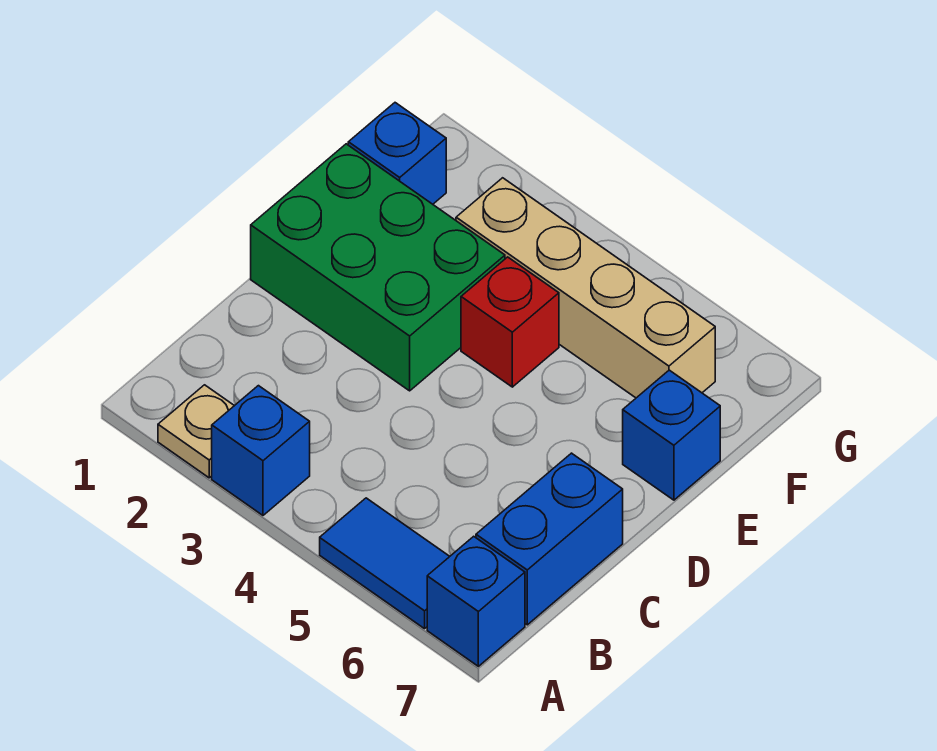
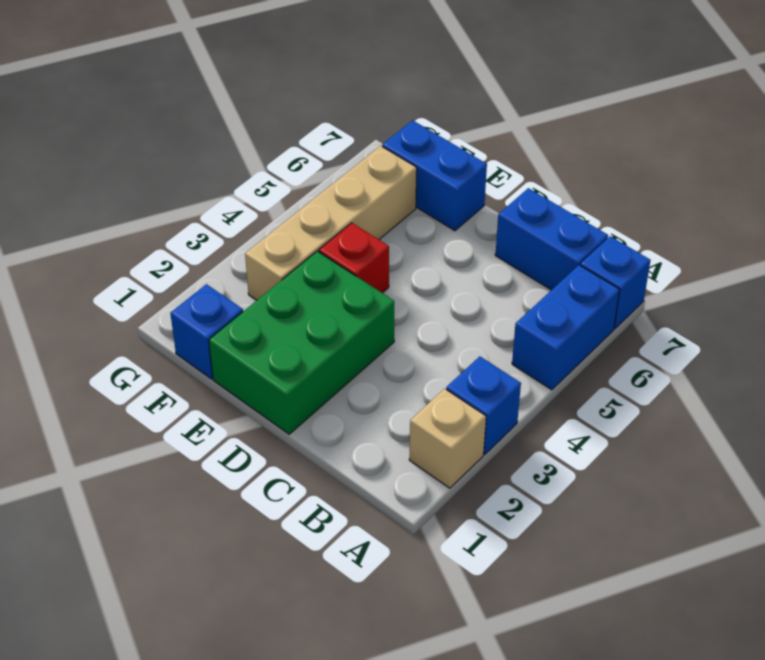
tan 1x1 plate [158,385,234,478] -> tan 1x1 brick [409,389,486,488]
blue 1x2 tile [320,498,450,629] -> blue 1x2 brick [512,265,620,390]
blue 1x1 brick [623,370,720,500] -> blue 1x2 brick [382,120,487,231]

